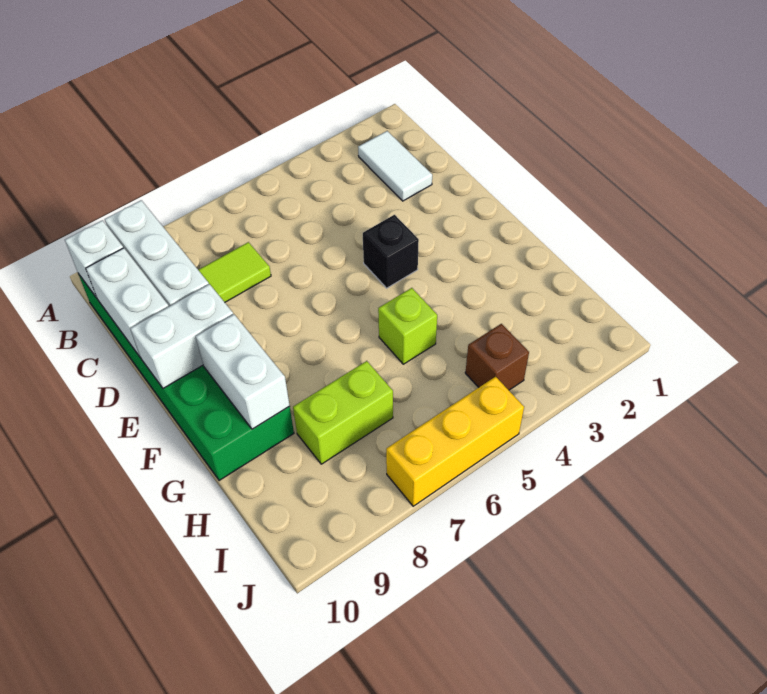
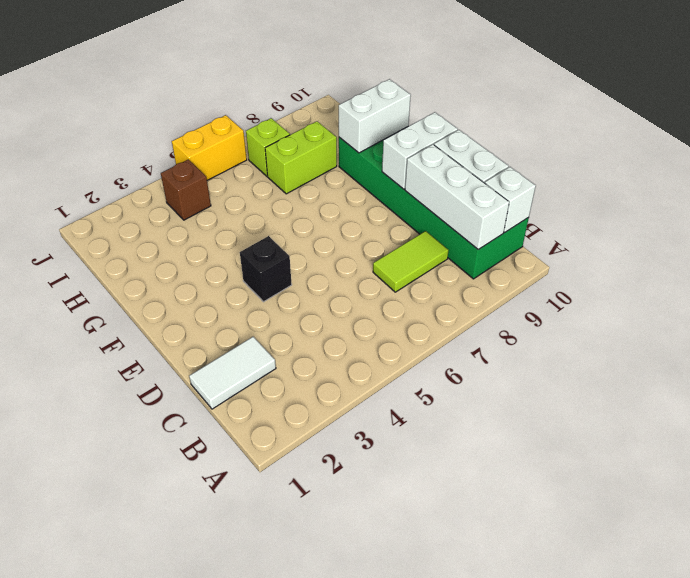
white 1x2 tile [358,131,432,201] -> white 1x2 tile turned to [189,337,276,409]
white 1x2 brick [196,314,290,429] -> white 1x2 brick turned to [339,79,411,153]
lime 1x1 brick [378,288,437,364] -> lime 1x1 brick moved to [246,118,290,176]
yellow 1x3 brick [386,377,524,506] -> yellow 1x2 brick [172,115,247,180]

